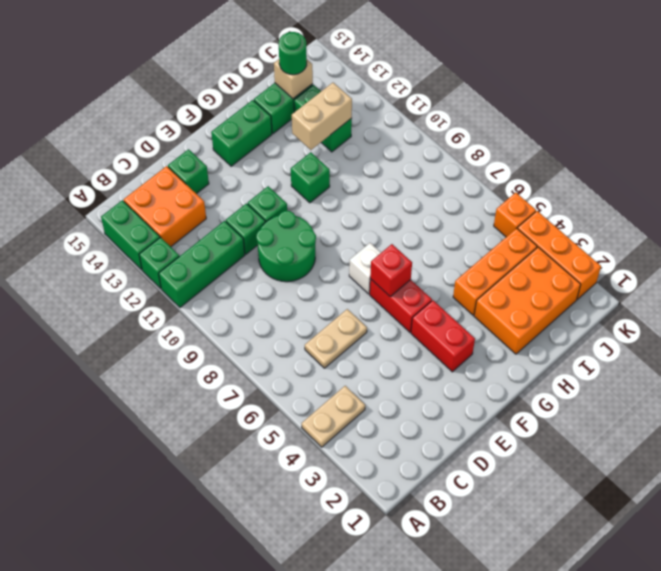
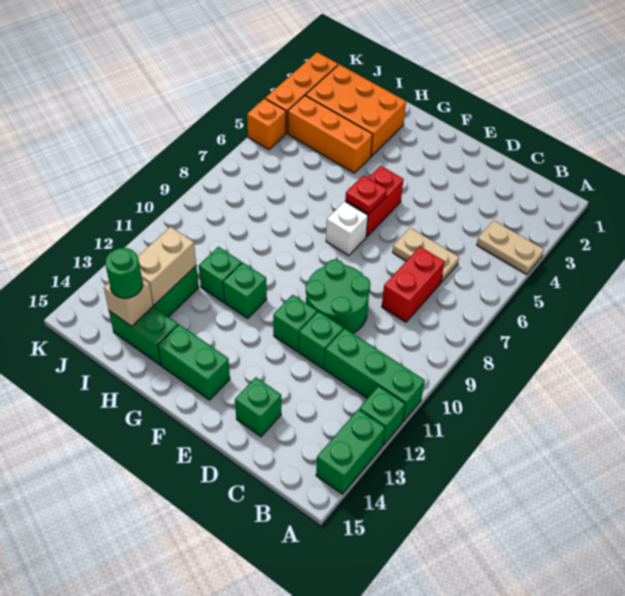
orange 2x2 brick [124,166,206,247] -> none
red 1x2 brick [411,300,475,372] -> red 1x2 brick moved to [382,247,445,322]
red 1x1 brick [370,244,412,296] -> red 1x1 plate [346,175,387,214]
none -> green 1x1 brick [199,247,242,302]
tan 1x2 brick [292,83,352,150] -> tan 1x2 brick turned to [138,227,196,305]

